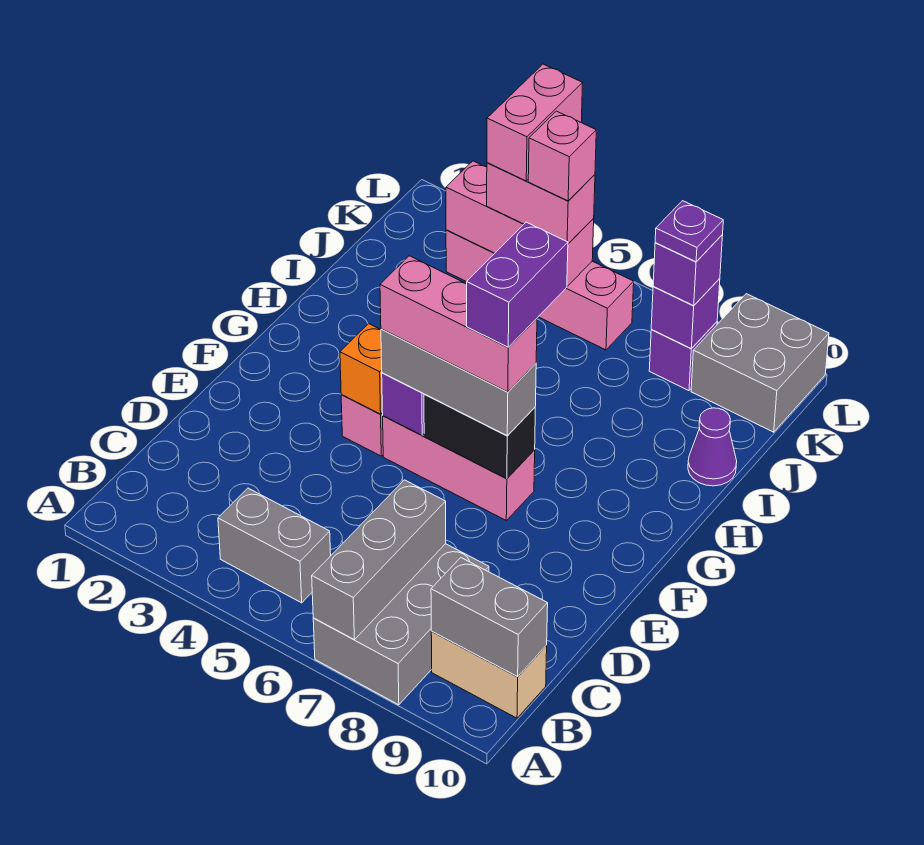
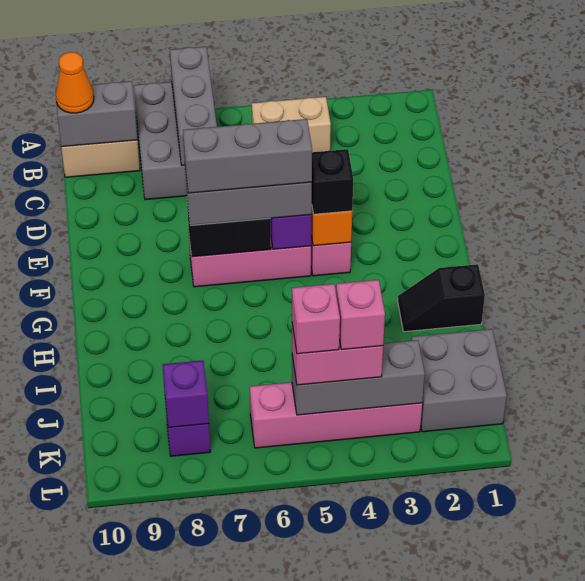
grey 1x2 brick [218,488,331,603] -> tan 1x2 brick [252,97,331,152]
none -> orange 1x1 cone [56,52,94,113]
none -> black 1x1 brick [312,149,353,214]
pink 1x3 brick [380,256,537,392] -> grey 1x3 brick [183,119,312,193]
purple 1x2 brick [467,222,568,347] -> none
none -> black 1x2 slope [398,264,485,332]
purple 1x1 cone [688,408,737,486] -> none
pink 1x3 brick [446,161,594,286] -> grey 1x3 brick [292,340,425,415]
pink 1x2 brick [487,64,583,181] -> pink 1x1 brick [336,280,385,350]
purple 1x1 brick [653,235,723,306] -> none
purple 1x1 plate [655,201,723,262] -> none
grey 2x2 brick [691,294,829,432] -> grey 2x2 brick moved to [411,329,507,432]

